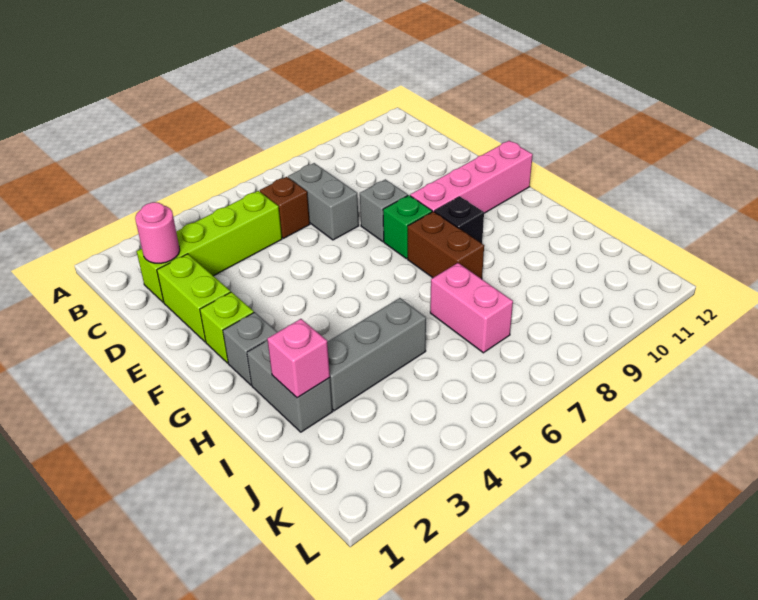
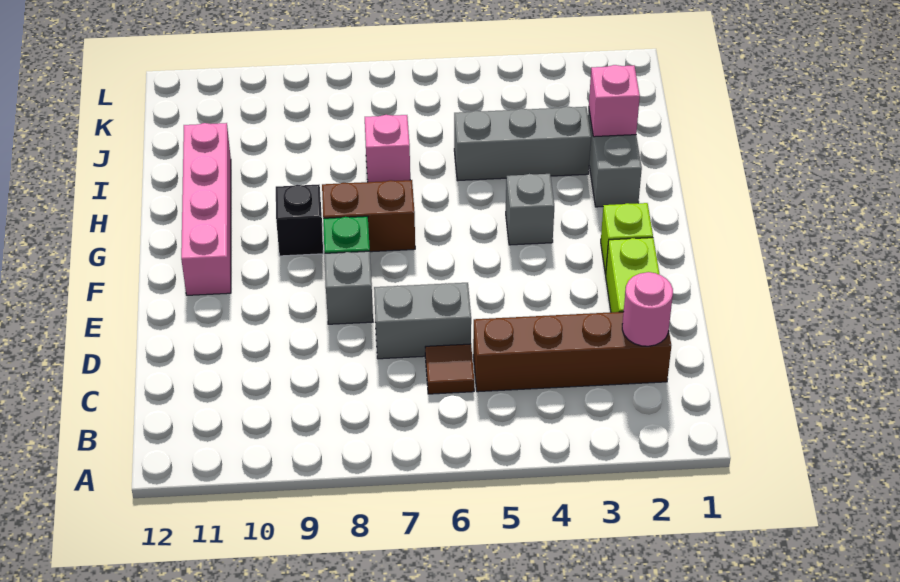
lime 1x4 brick [137,191,282,302] -> brown 1x4 brick [473,312,671,392]
brown 1x1 brick [260,177,310,238] -> brown 1x1 tile [425,344,474,394]
grey 1x2 brick [288,163,359,240] -> grey 1x2 brick turned to [374,283,471,359]
pink 1x4 brick [410,141,533,213] -> pink 1x4 brick turned to [181,123,231,295]
grey 1x1 brick [223,312,277,385] -> grey 1x1 brick moved to [506,174,554,245]
brown 1x2 brick [408,211,484,279] -> brown 1x2 brick turned to [322,180,415,252]
pink 1x2 brick [430,263,513,353] -> pink 1x1 brick [365,115,410,182]

